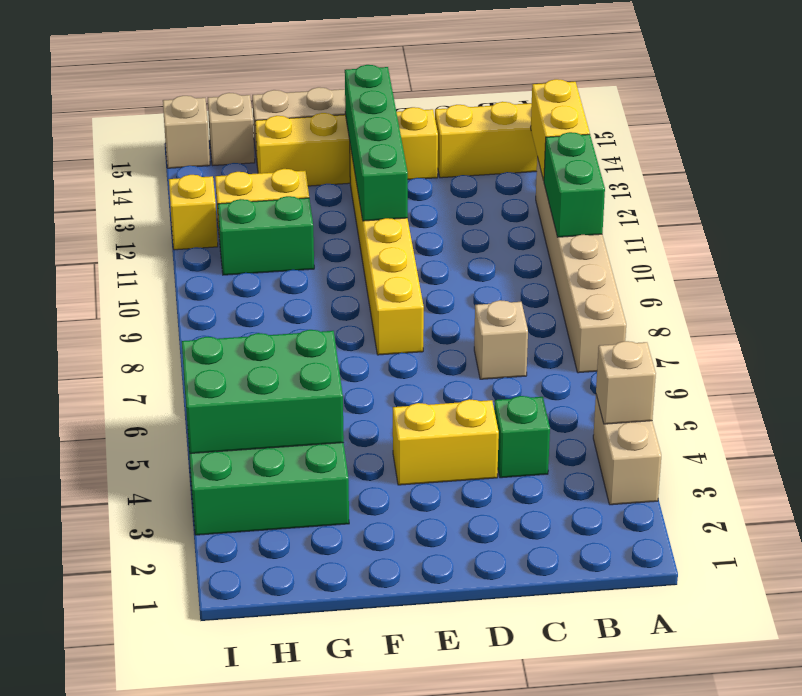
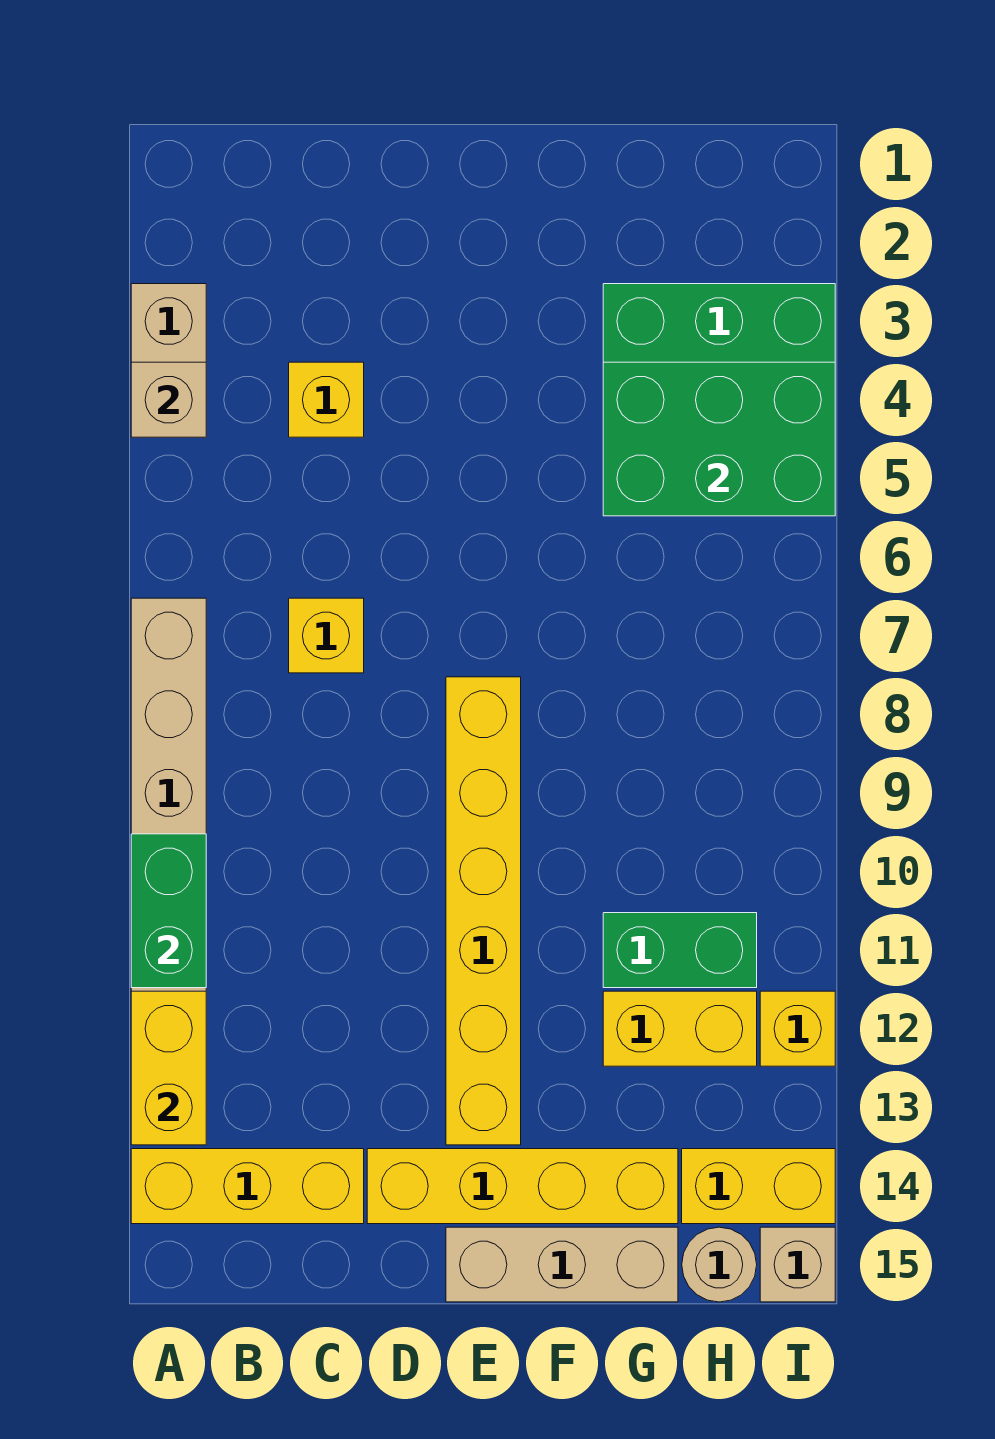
green 1x1 brick [494,396,550,478] -> yellow 1x1 brick [289,362,364,437]
tan 1x1 brick [474,300,528,379] -> yellow 1x1 brick [289,598,364,673]
yellow 1x2 brick [393,399,499,485] -> yellow 1x2 brick moved to [682,1149,835,1224]
green 1x4 brick [345,65,408,221] -> none
tan 1x1 brick [208,93,255,166] -> tan 1x1 round brick [682,1227,757,1302]

